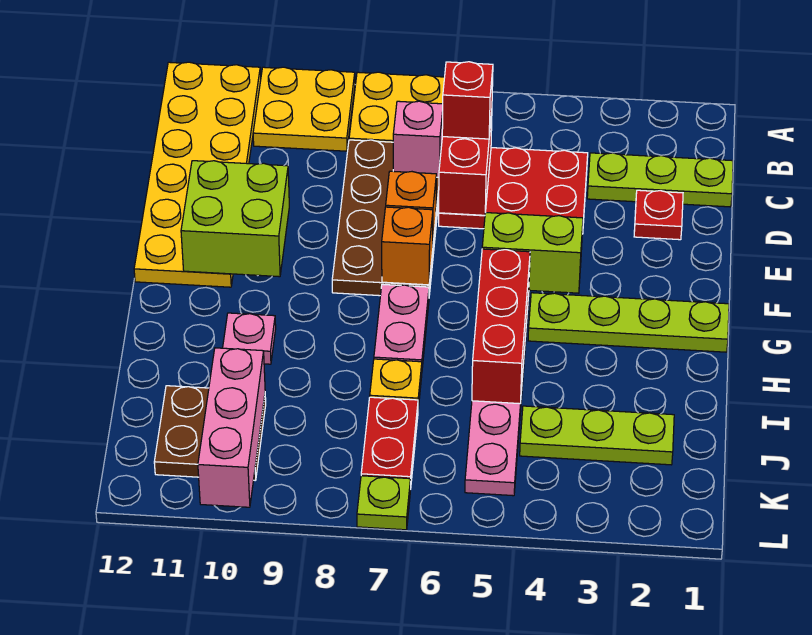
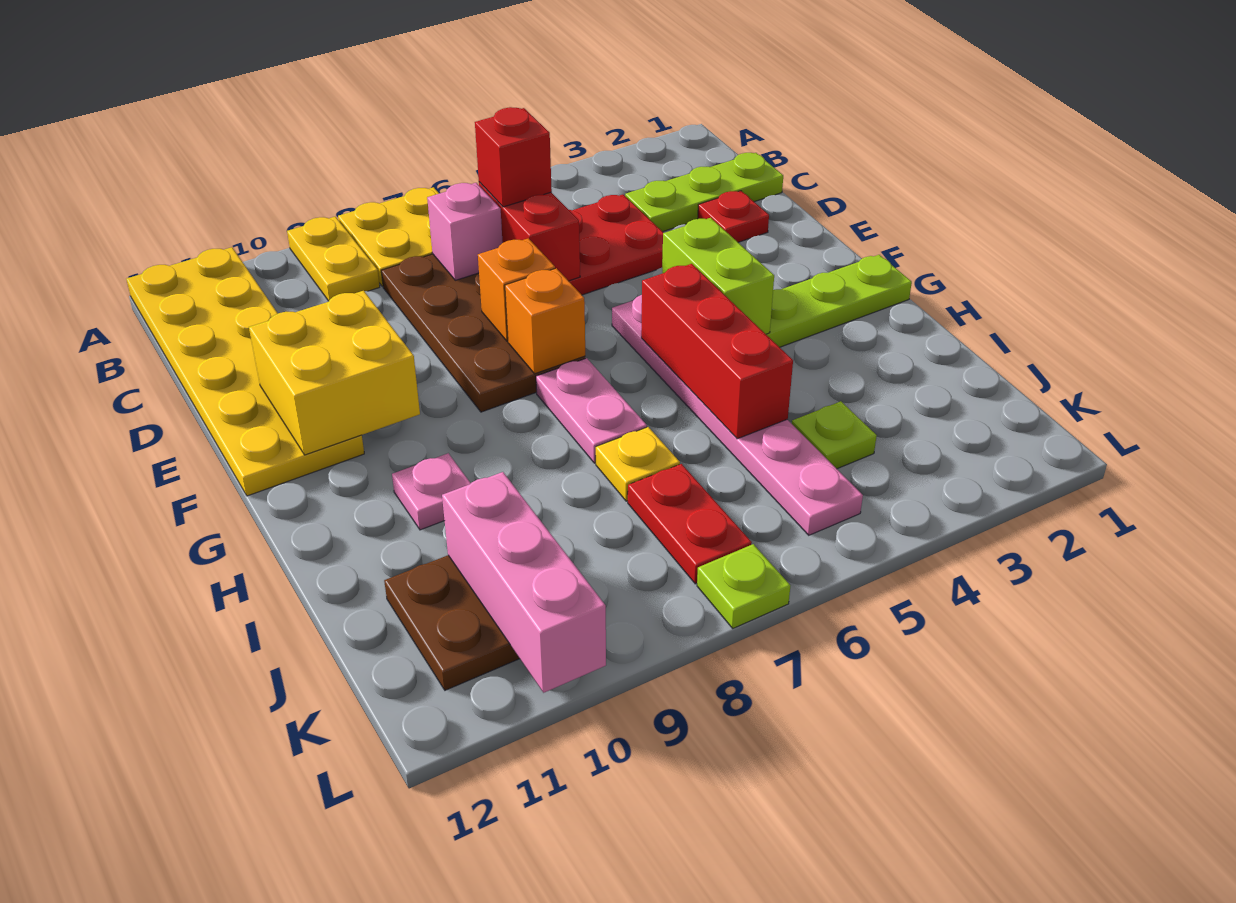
yellow 2x2 plate [253,67,355,151] -> yellow 1x2 plate [287,217,380,301]
lime 2x2 brick [181,161,289,277] -> yellow 2x2 brick [249,291,420,455]
lime 1x2 brick [482,213,583,293] -> lime 1x2 brick turned to [662,218,774,334]
lime 1x3 plate [520,406,674,465] -> lime 1x1 plate [792,401,877,469]

